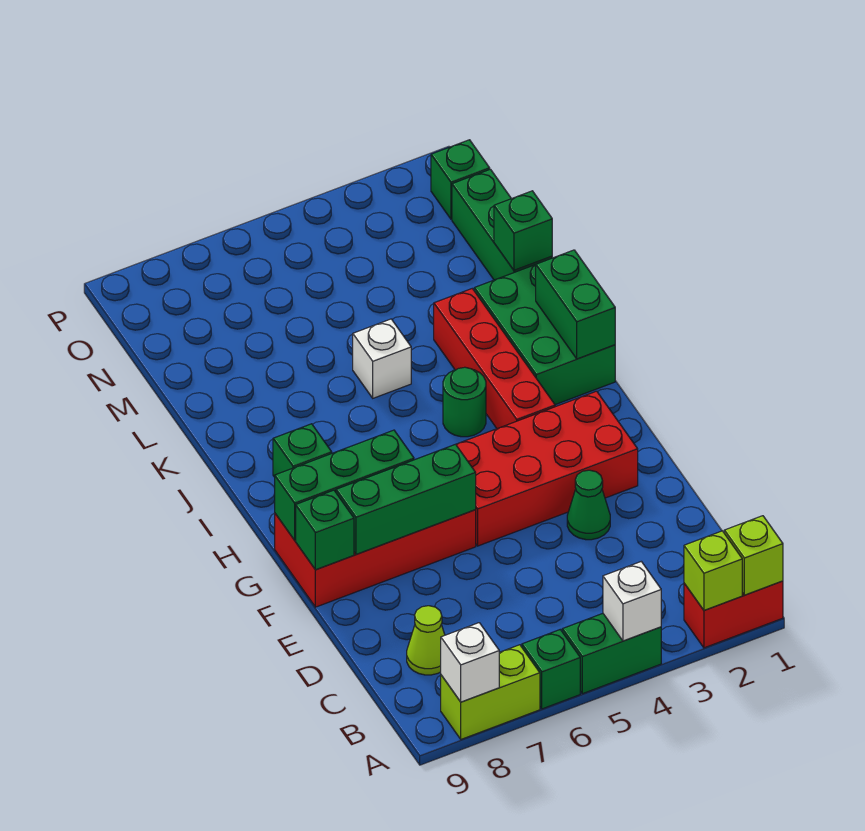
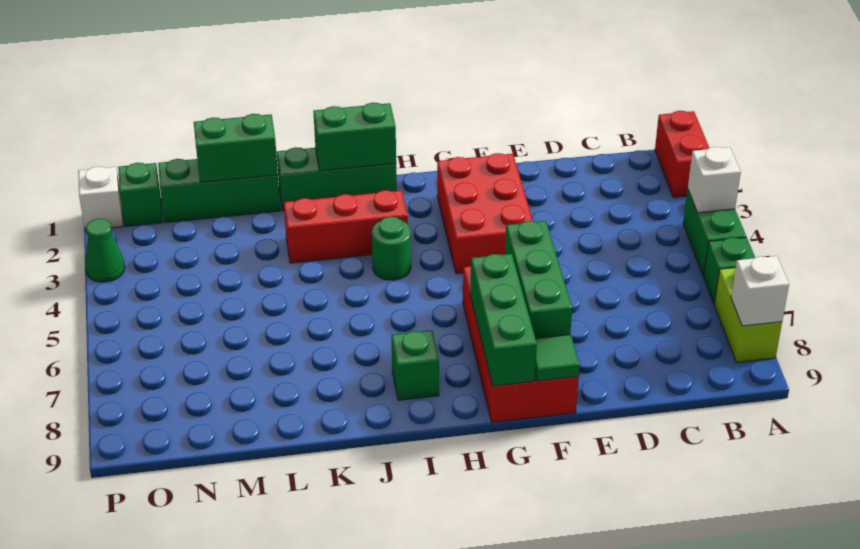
lime 1x1 brick [724,516,783,595] -> none
lime 1x1 brick [684,531,742,610] -> none
lime 1x1 cone [407,606,445,675] -> none
green 1x1 cone [567,470,610,540] -> green 1x1 cone moved to [85,219,125,282]
red 2x4 brick [456,391,638,546] -> red 2x3 brick [437,153,533,274]
green 1x1 brick [296,490,354,570] -> green 1x1 tile [535,334,580,381]
red 1x4 brick [434,289,555,429] -> red 1x3 brick [284,190,408,263]
green 2x3 brick [474,265,615,405] -> green 1x3 brick [276,147,397,211]
white 1x1 brick [353,319,411,398] -> white 1x1 brick moved to [78,167,123,230]
green 1x1 brick [494,191,552,270] -> green 1x2 brick [194,114,278,182]

